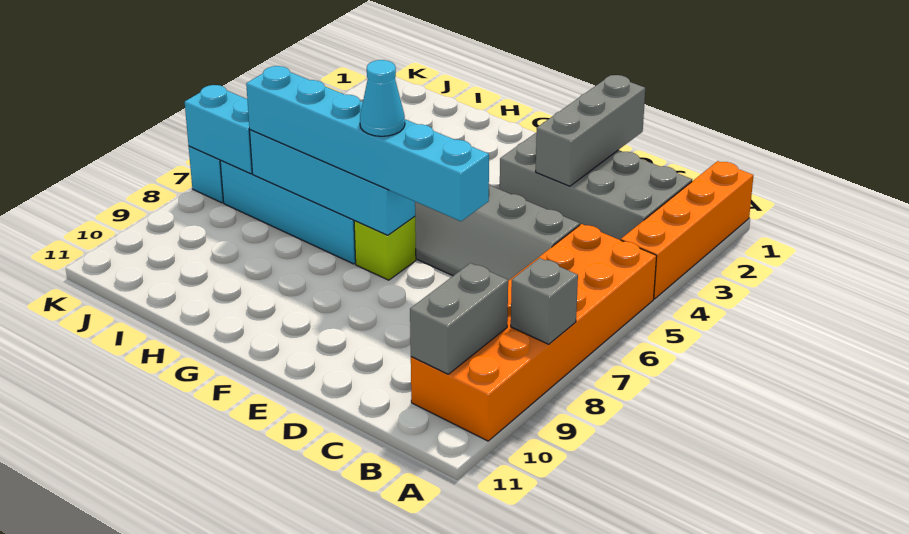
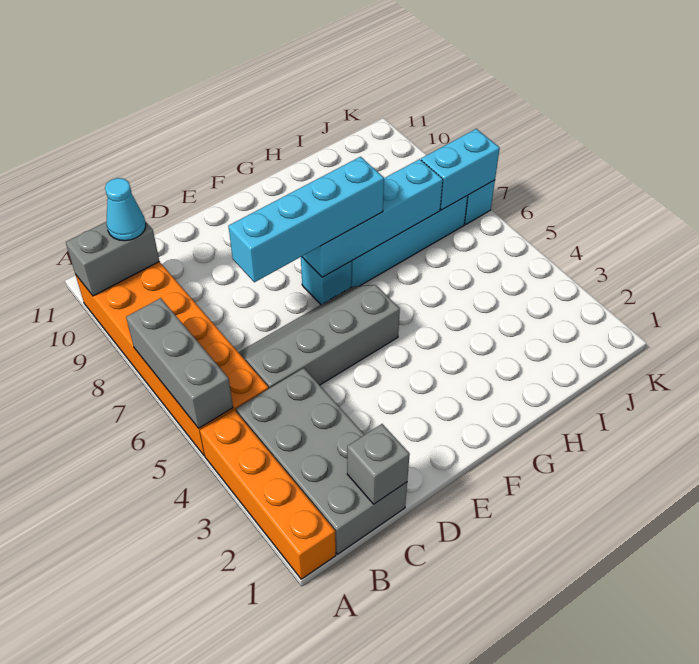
grey 1x1 brick [511,258,578,344] -> grey 1x1 brick moved to [347,424,410,504]
grey 2x4 brick [500,132,692,240] -> grey 2x4 brick turned to [236,368,407,554]
grey 1x2 brick [410,263,508,374] -> grey 1x2 brick turned to [66,221,159,296]
grey 1x3 brick [536,75,645,186] -> grey 1x3 brick moved to [126,298,233,428]
cyan 1x6 brick [246,66,489,221] -> cyan 1x4 brick [228,157,384,282]
lime 1x1 brick [354,217,416,280] -> cyan 1x1 brick [301,257,352,305]
cyan 1x1 cone [360,60,405,136] -> cyan 1x1 cone moved to [105,178,146,241]

